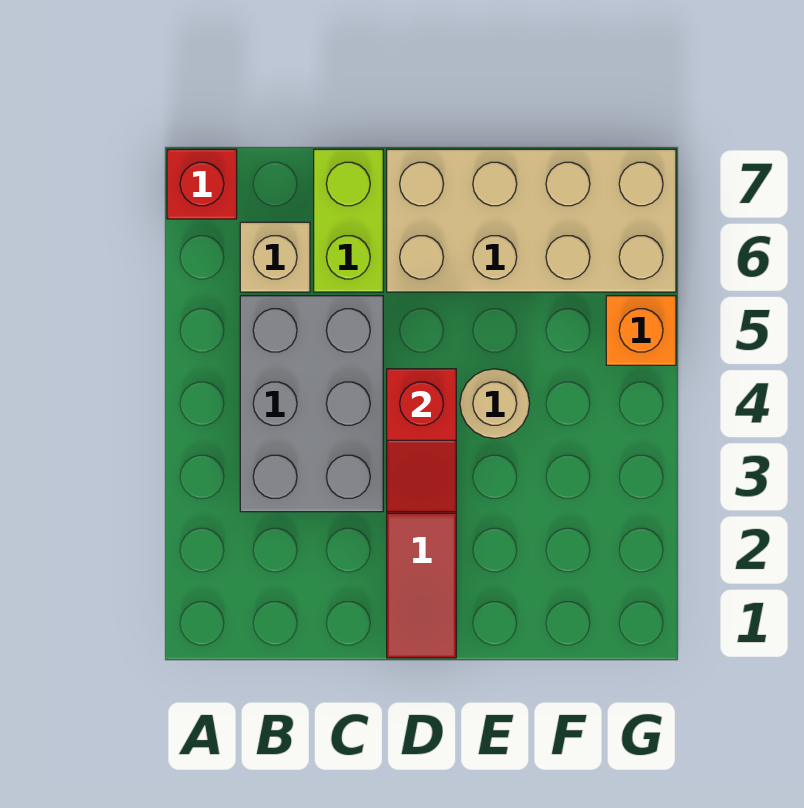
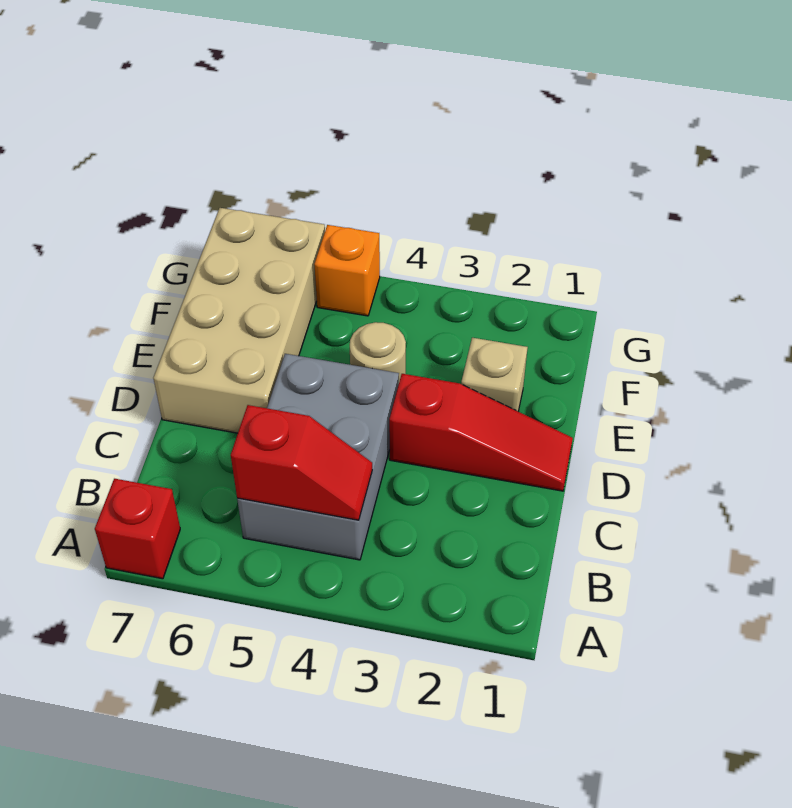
grey 2x3 brick [240,296,383,512] -> grey 2x3 brick turned to [237,354,399,560]
tan 1x1 brick [240,222,310,292] -> tan 1x1 brick moved to [461,338,528,411]
lime 1x2 brick [314,149,383,292] -> none
red 1x2 slope [387,369,456,512] -> red 1x2 slope moved to [231,405,372,520]

